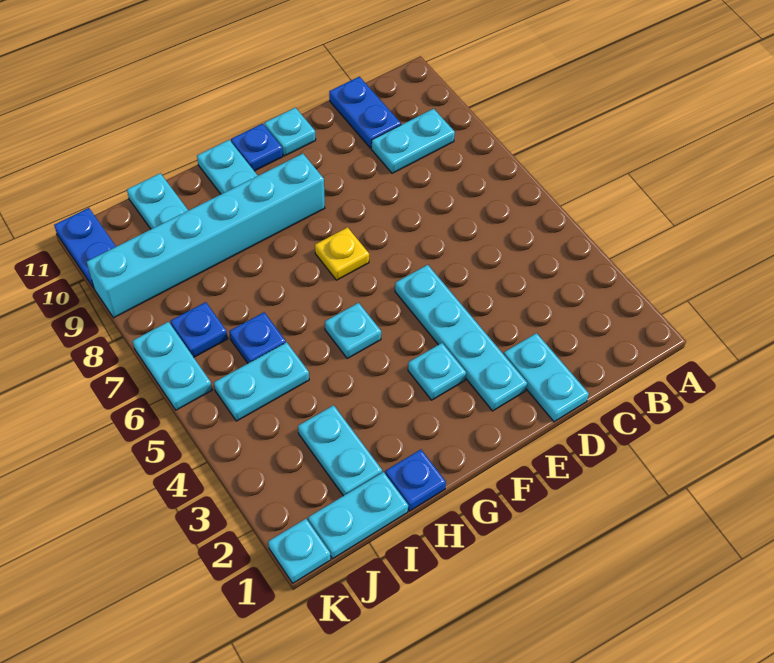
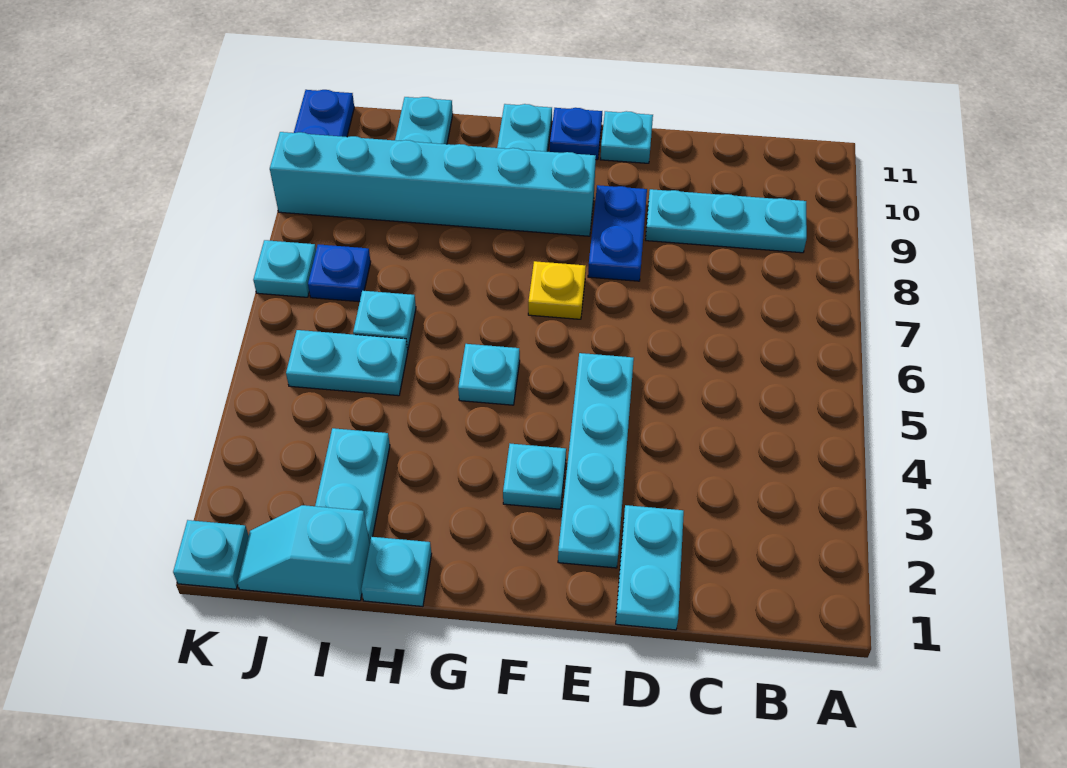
cyan 1x2 plate [371,109,455,173] -> cyan 1x3 plate [646,189,807,253]
blue 1x2 plate [329,77,401,148] -> blue 1x2 plate moved to [588,185,647,281]
blue 1x1 plate [385,449,446,511] -> cyan 1x1 plate [361,537,432,606]
cyan 1x2 plate [308,472,408,559] -> cyan 1x2 slope [237,505,370,601]
blue 1x1 plate [229,312,286,363] -> cyan 1x1 plate [353,291,416,350]
cyan 1x2 plate [133,322,212,410] -> cyan 1x1 plate [253,240,316,297]

